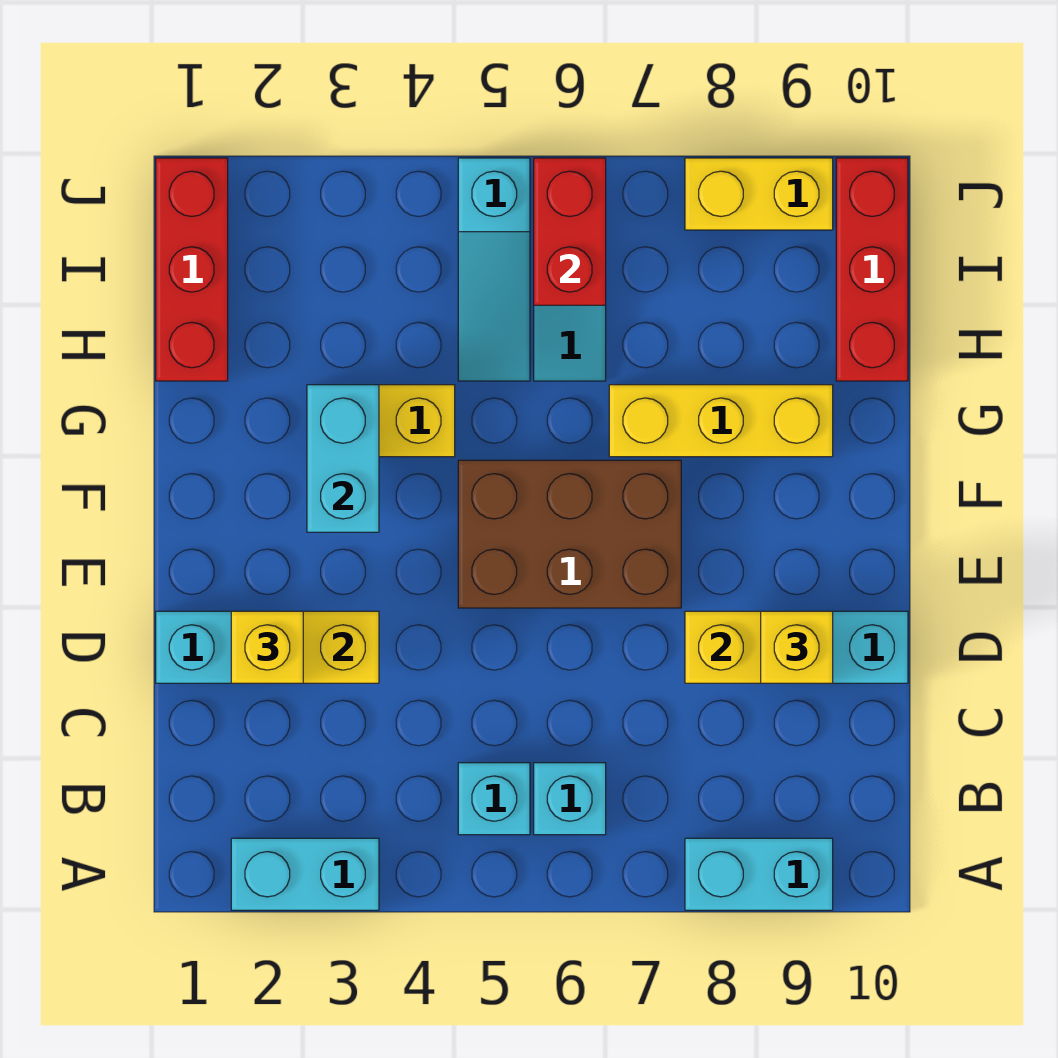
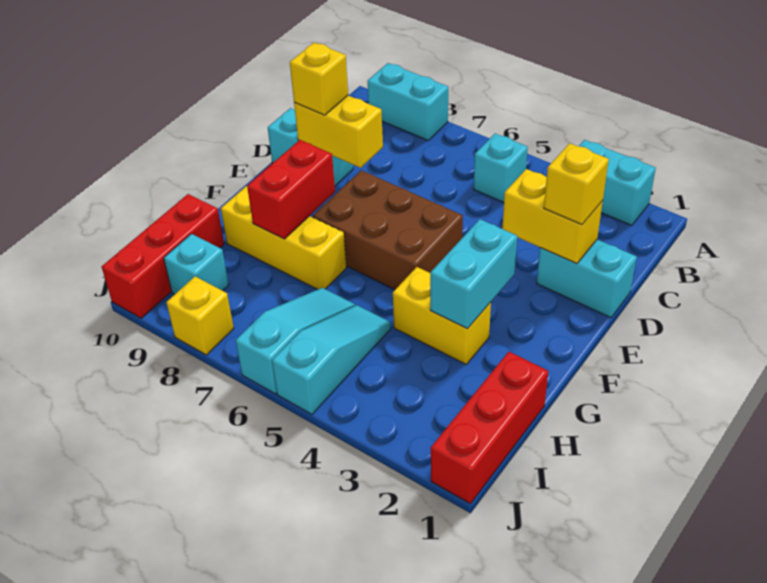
cyan 1x1 brick [534,763,606,835] -> cyan 1x1 brick moved to [164,234,229,294]
red 1x2 brick [534,158,606,305] -> red 1x2 brick moved to [247,140,335,239]
yellow 1x2 brick [685,158,833,230] -> yellow 1x1 brick [166,277,234,355]

